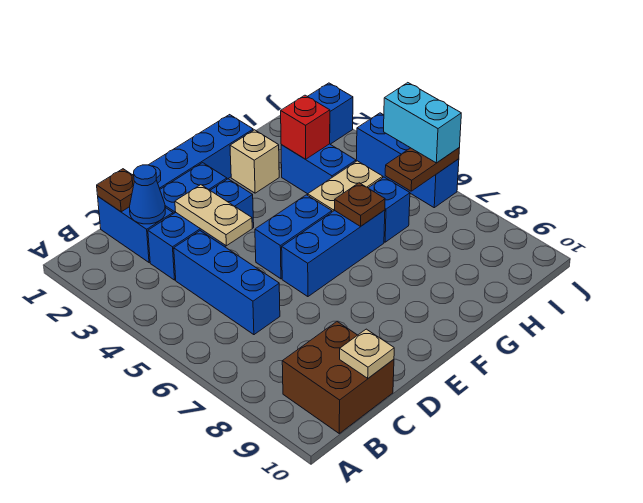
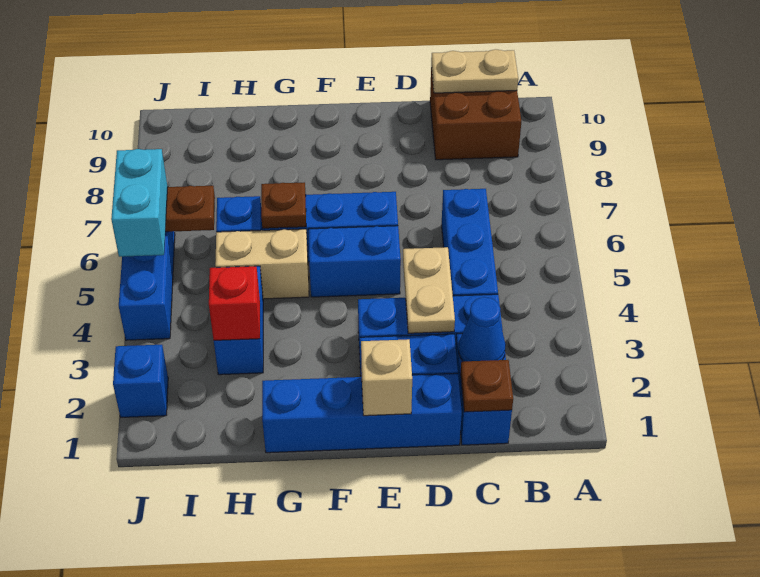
tan 1x1 plate [340,329,394,378] -> tan 1x2 plate [431,49,518,93]
tan 1x1 brick [230,130,279,193] -> tan 1x1 brick moved to [361,339,412,416]

